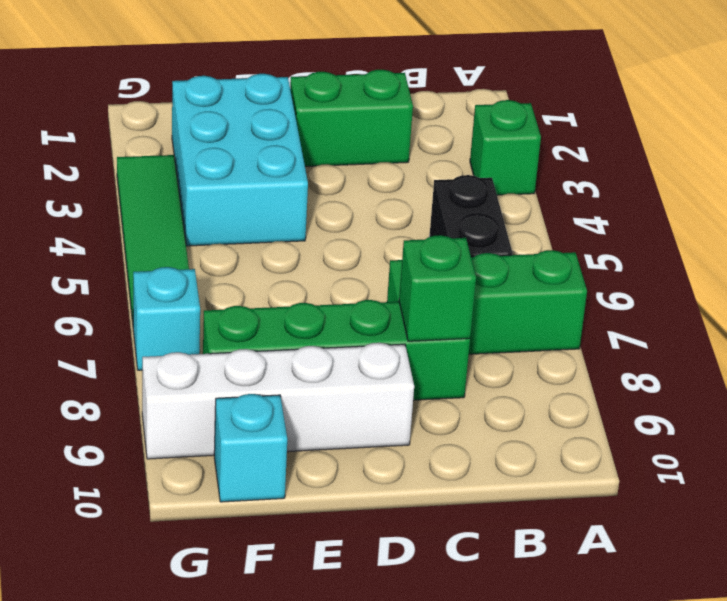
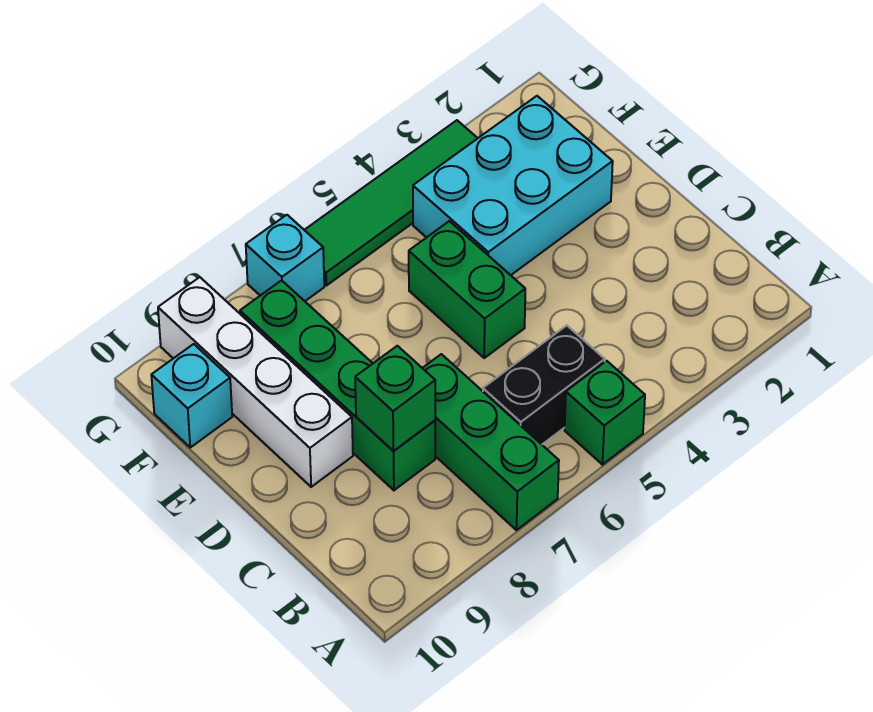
green 1x1 brick [470,100,541,195] -> green 1x1 brick moved to [565,361,645,465]
green 1x2 brick [290,70,413,166] -> green 1x2 brick moved to [409,221,525,358]

